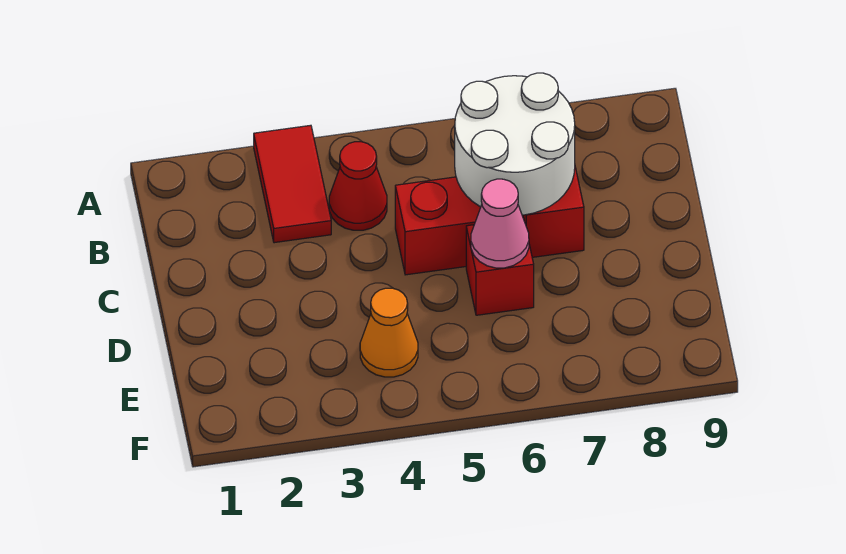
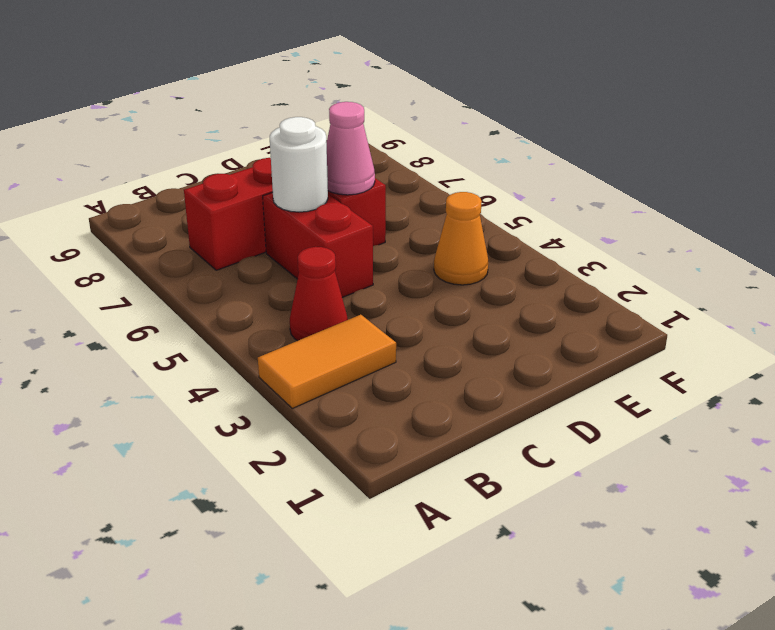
red 1x2 tile [254,125,331,243] -> orange 1x2 tile [258,315,396,408]
white 2x2 round brick [455,73,575,215] -> white 1x1 round brick [270,117,328,212]

